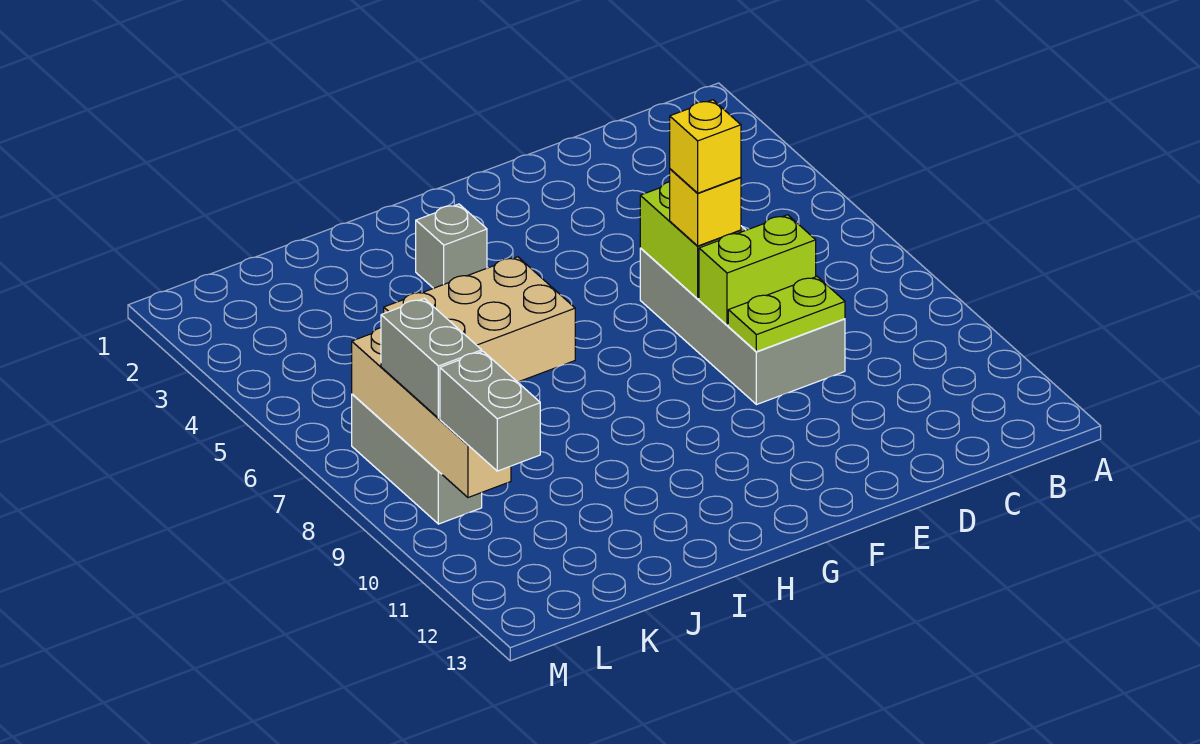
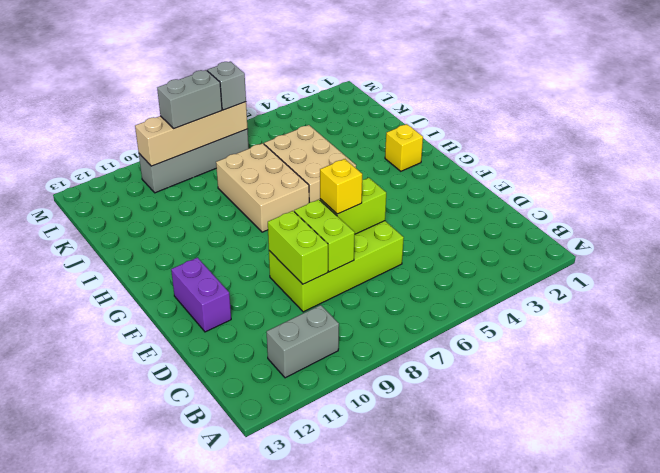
grey 2x4 brick [640,226,845,405] -> lime 2x4 brick [269,221,404,312]
lime 1x2 plate [728,277,845,352] -> lime 1x2 brick [268,211,328,284]
yellow 1x1 brick [670,100,741,193] -> yellow 1x1 brick moved to [385,124,423,171]
none -> purple 1x2 brick [171,258,231,332]
grey 1x1 brick [416,204,487,288] -> grey 1x1 brick moved to [207,61,246,110]
none -> tan 2x3 brick [216,143,309,232]
grey 1x3 brick [352,394,482,524] -> grey 1x4 brick [139,129,249,193]
grey 1x2 brick [440,351,540,471] -> grey 1x2 brick moved to [267,305,339,378]

